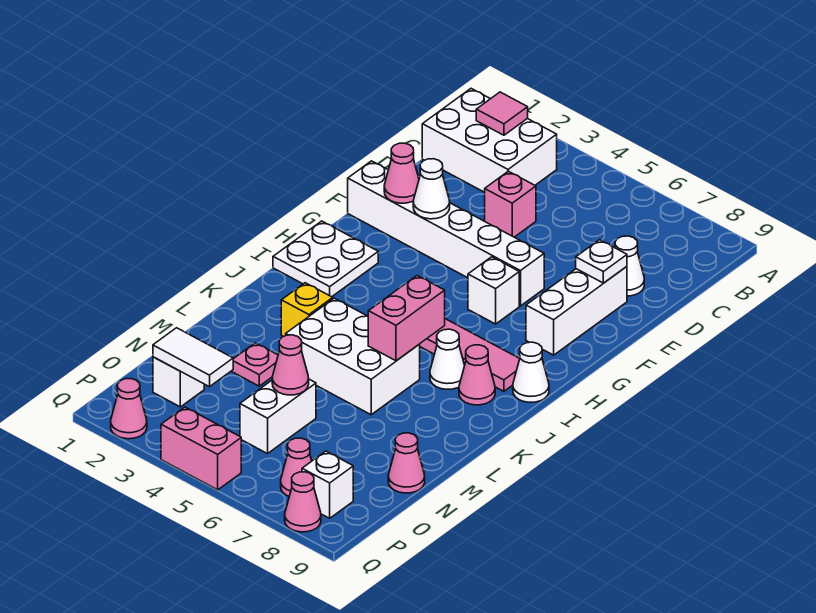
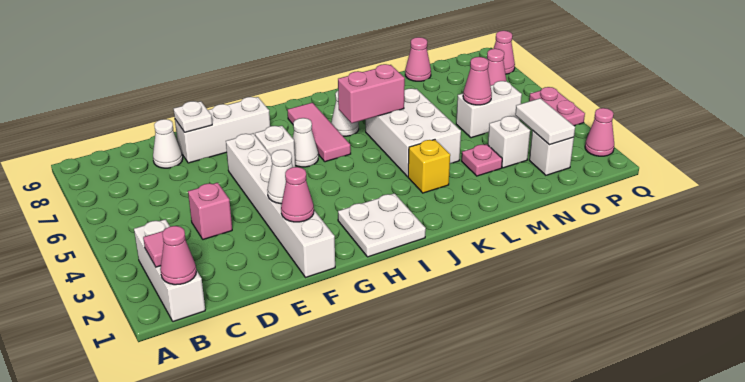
white 2x3 brick [422,89,557,192] -> white 1x3 brick [134,219,205,322]
white 1x1 cone [513,342,549,402] -> white 1x1 cone moved to [293,118,318,167]
pink 1x1 cone [459,345,495,405] -> pink 1x1 cone moved to [160,226,196,285]
white 1x1 brick [302,451,353,518] -> white 1x1 brick moved to [488,116,530,168]
pink 1x2 brick [161,407,241,490] -> pink 1x2 plate [529,87,585,126]

